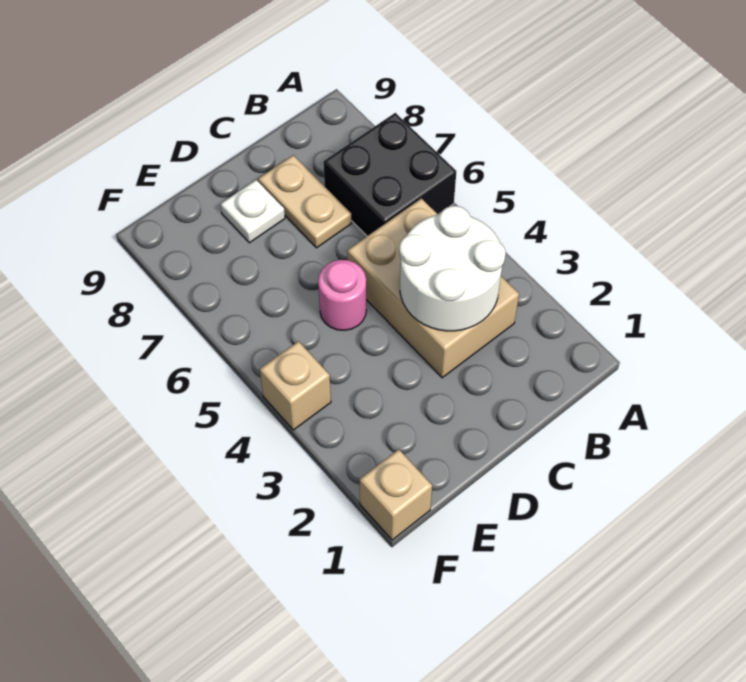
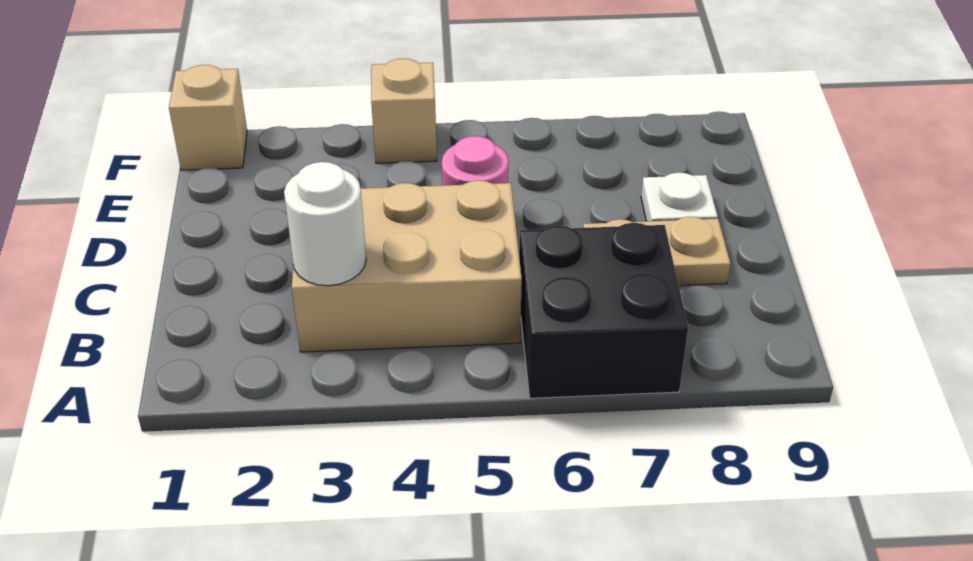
white 2x2 round brick [399,206,506,331] -> white 1x1 round brick [284,162,366,286]

